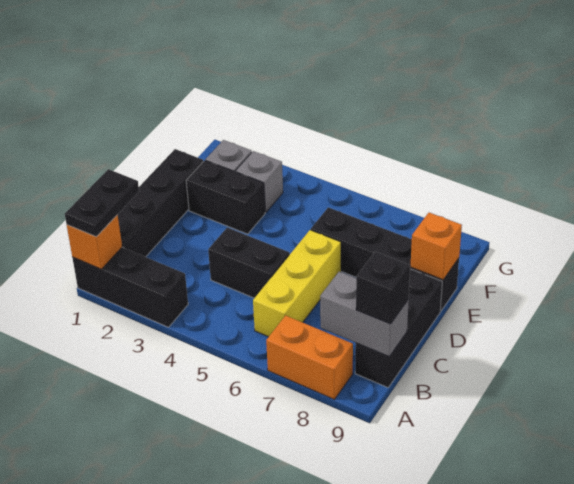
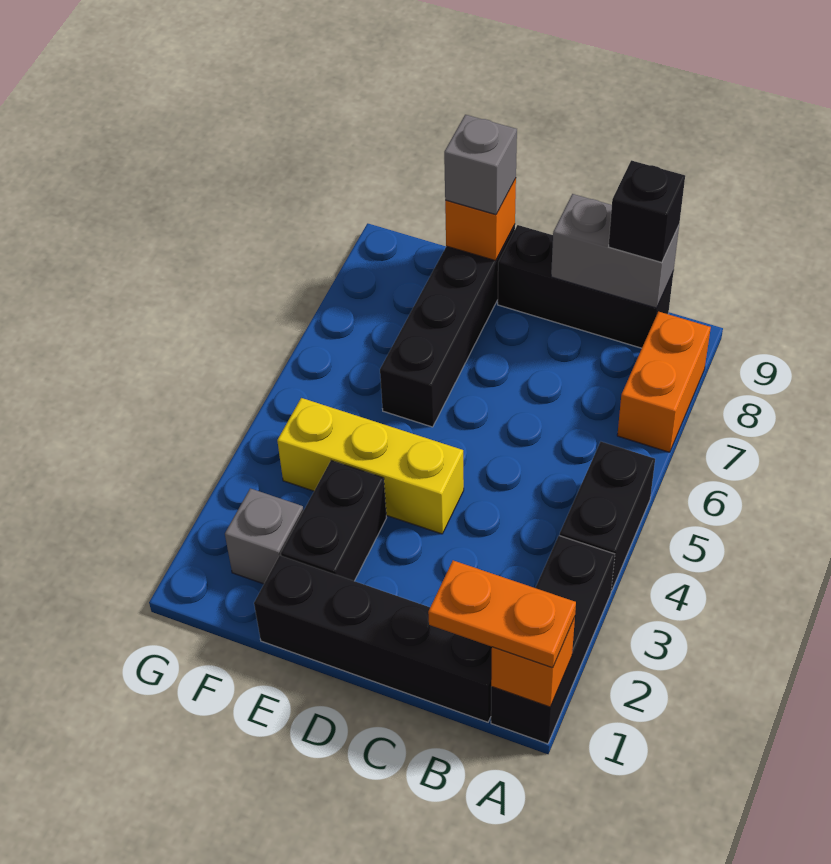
black 1x2 plate [65,169,139,237] -> orange 1x2 plate [428,560,576,668]
yellow 1x3 brick [253,230,341,337] -> yellow 1x3 brick moved to [277,398,464,534]
grey 1x2 brick [320,272,409,357] -> grey 1x2 brick turned to [551,194,679,308]
black 1x2 brick [208,228,290,298] -> black 1x2 brick moved to [560,442,655,591]
grey 1x1 brick [236,151,283,212] -> grey 1x1 brick moved to [444,115,517,215]

